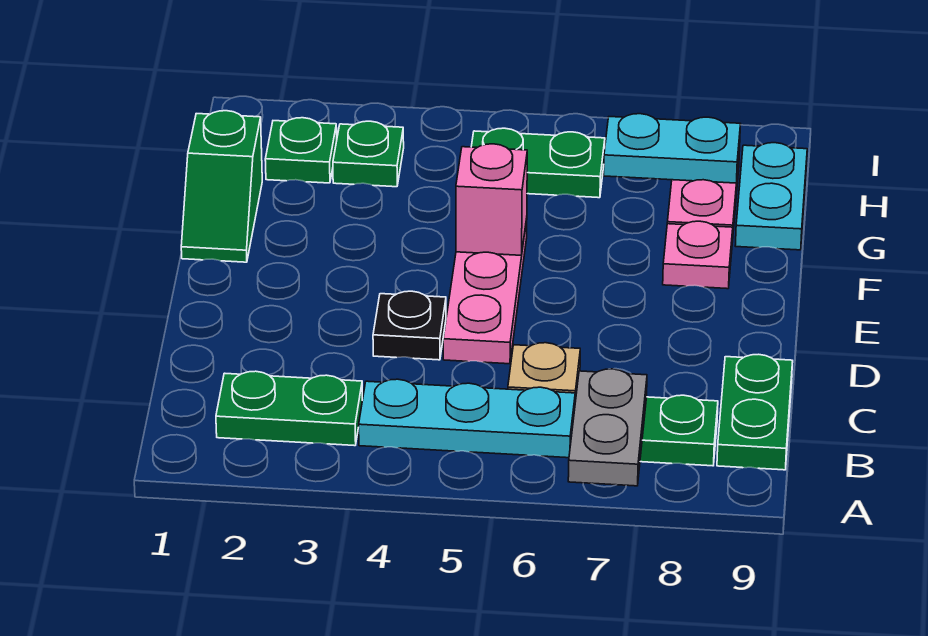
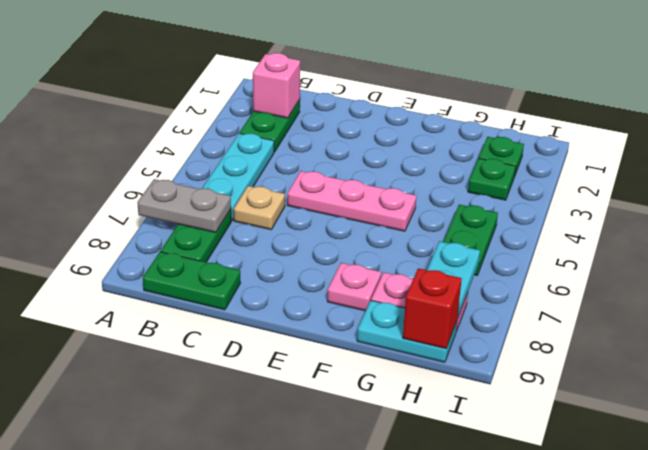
black 1x1 plate [373,291,446,360] -> none
green 1x2 slope [181,111,262,262] -> none
pink 1x1 brick [456,144,527,255] -> pink 1x1 brick moved to [253,53,300,118]
none -> red 1x1 brick [403,268,462,349]

